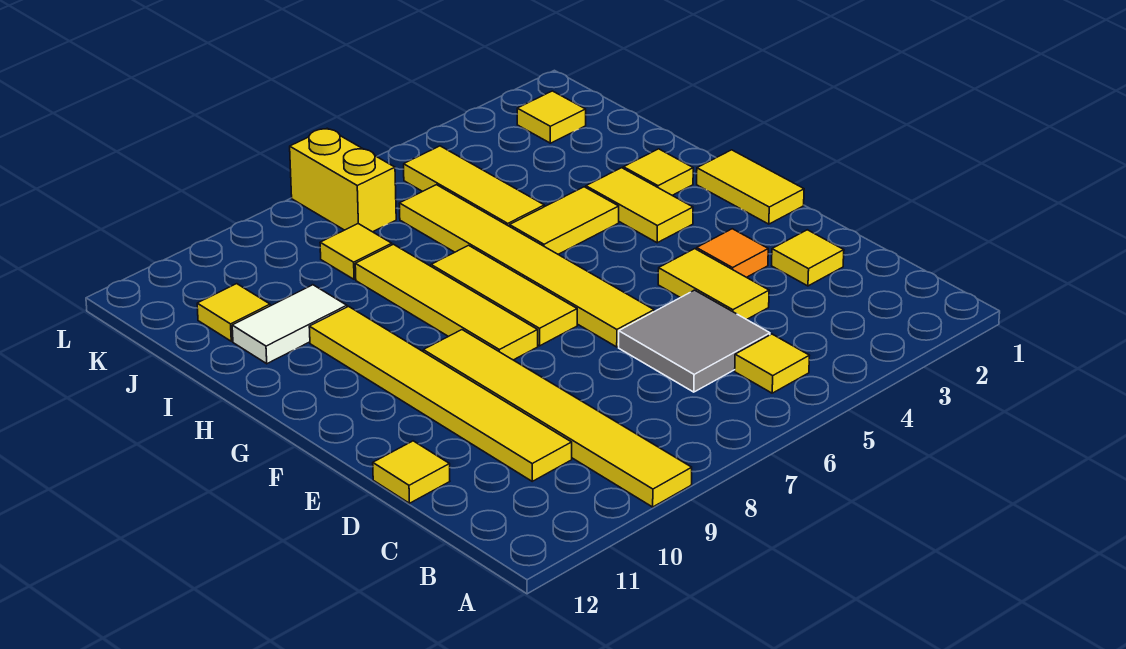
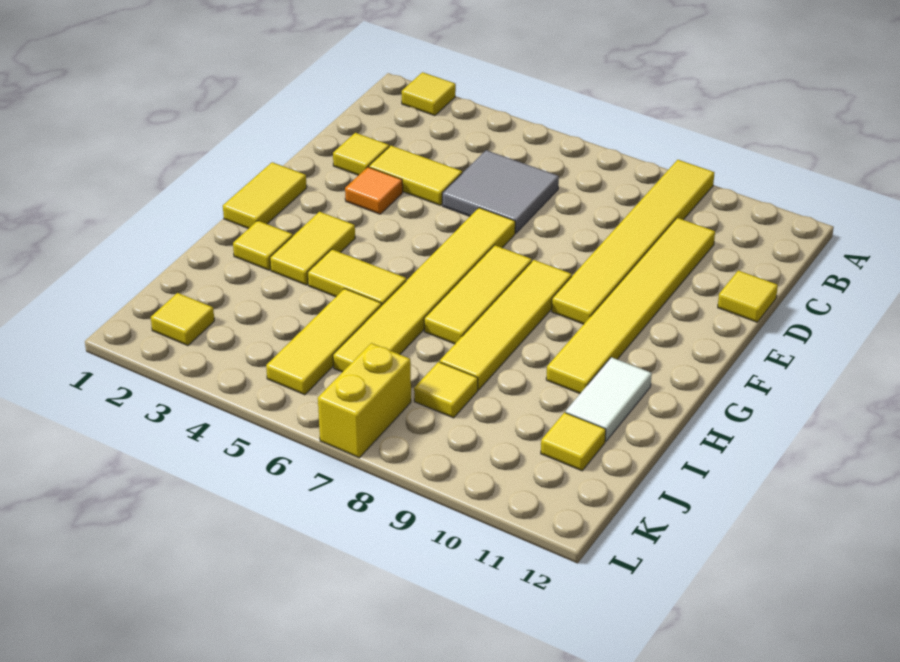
yellow 1x1 tile [735,334,810,393] -> yellow 1x1 tile moved to [402,72,456,116]
yellow 1x2 tile [658,249,769,320] -> yellow 1x2 tile turned to [369,146,462,206]
white 1x2 tile [232,285,347,364] -> white 1x2 tile turned to [566,357,652,441]

